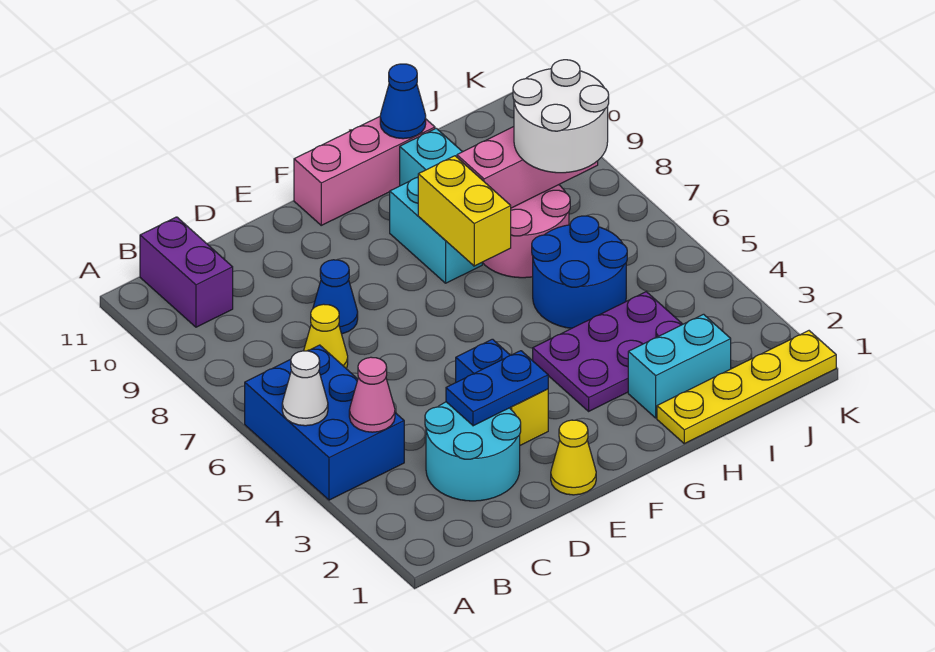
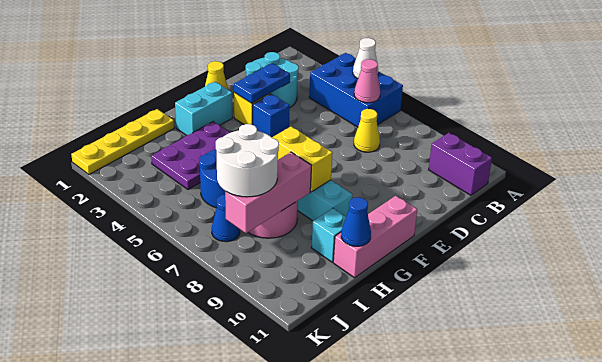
pink 1x1 cone [349,357,395,432] -> pink 1x1 cone moved to [354,59,380,103]
blue 1x1 cone [313,260,358,334] -> blue 1x1 cone moved to [212,195,240,242]
cyan 1x2 brick [628,314,731,418] -> cyan 1x2 brick moved to [175,82,232,135]

